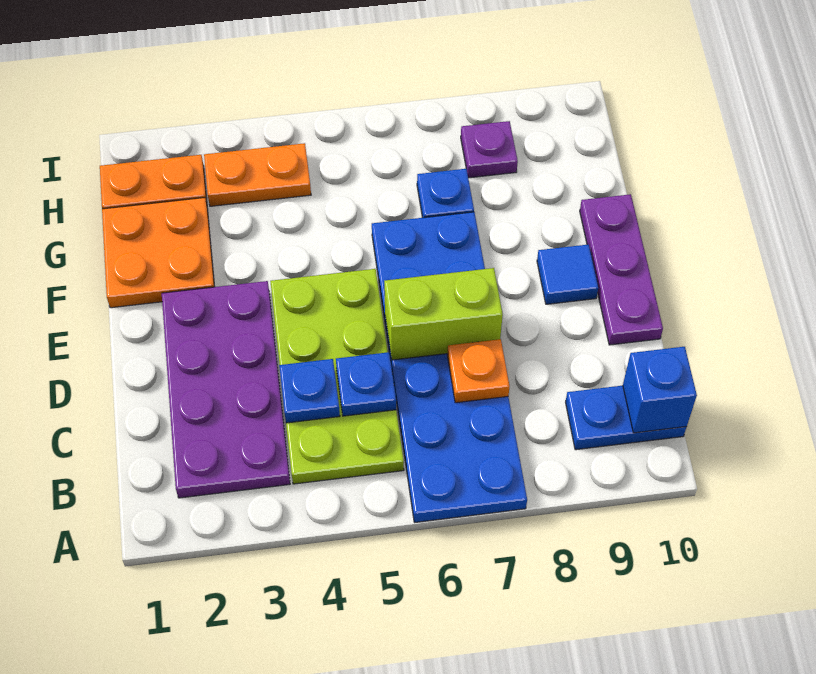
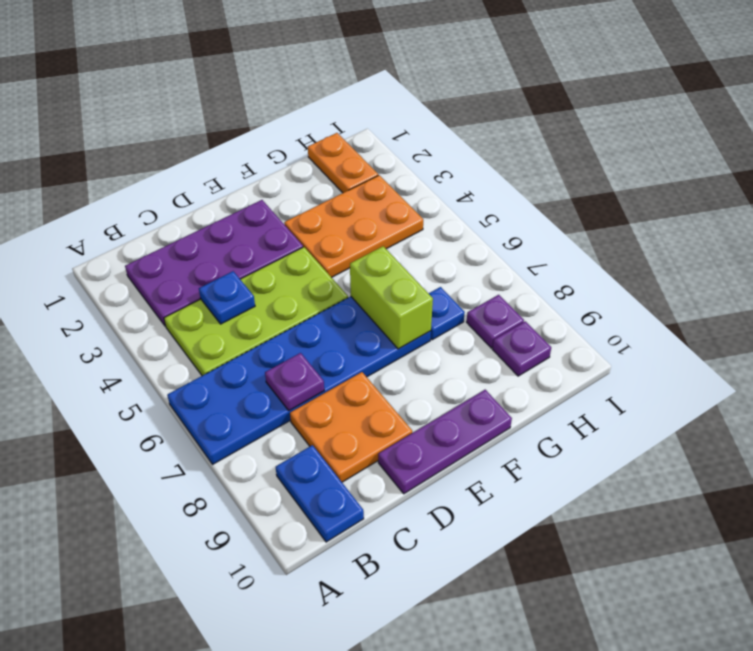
blue 1x1 brick [623,347,697,433] -> none
blue 1x1 plate [336,352,396,416] -> none
orange 1x1 plate [447,339,510,403] -> purple 1x1 plate [265,353,324,411]
lime 1x2 brick [384,268,503,360] -> lime 1x2 brick moved to [350,246,433,349]
blue 1x1 tile [537,244,598,304] -> none
orange 2x2 plate [102,198,215,308] -> orange 2x2 plate moved to [290,372,412,482]
orange 1x2 plate [204,143,311,206] -> orange 2x3 plate [284,175,423,278]
none -> purple 1x1 plate [492,321,551,376]

